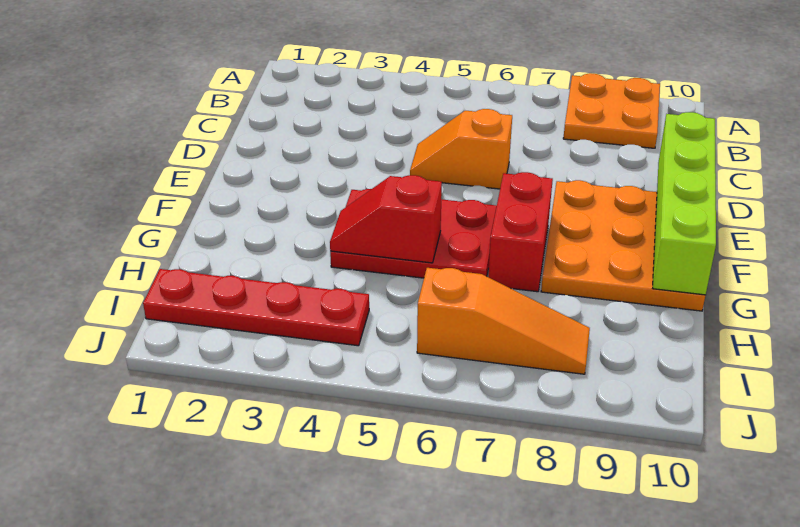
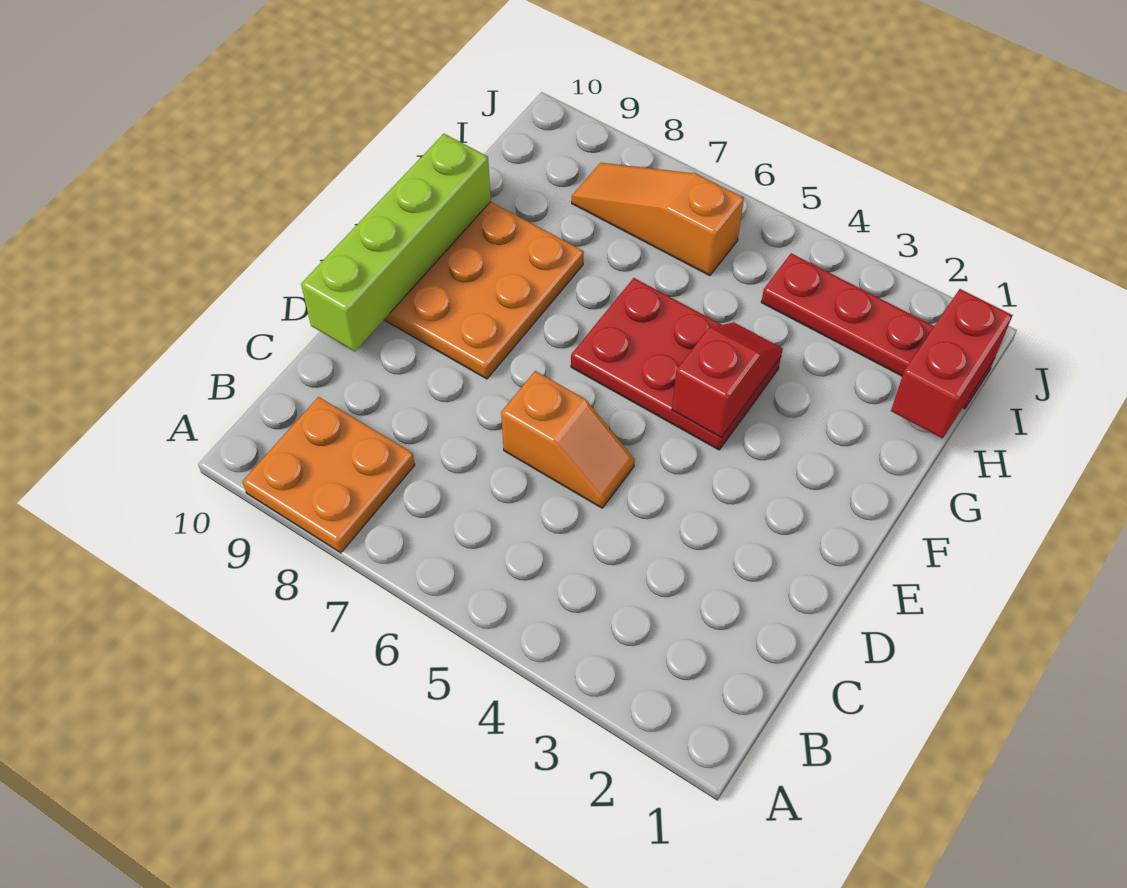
red 1x2 brick [488,172,553,292] -> red 1x2 brick moved to [891,289,1013,438]
red 1x2 slope [330,175,442,263] -> red 1x2 slope turned to [672,322,783,437]

